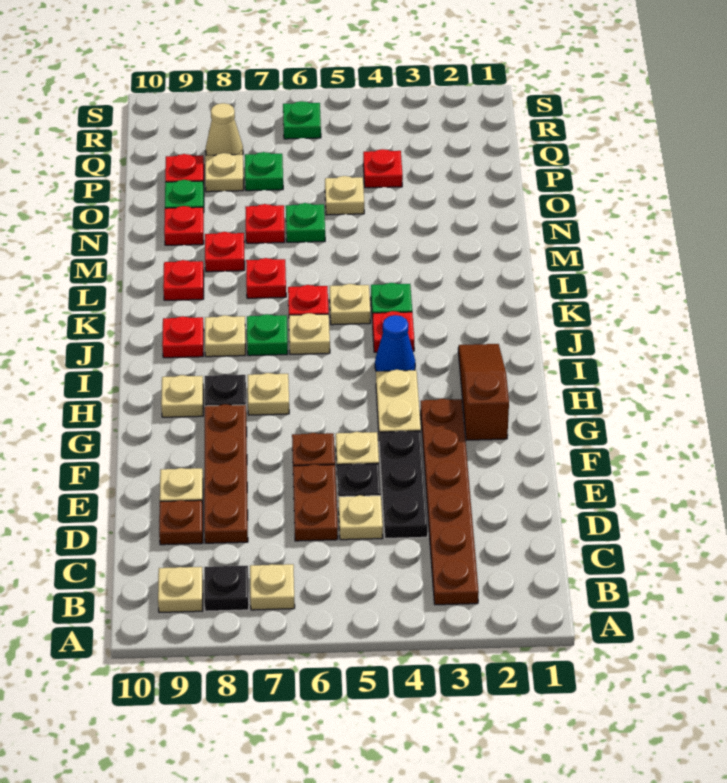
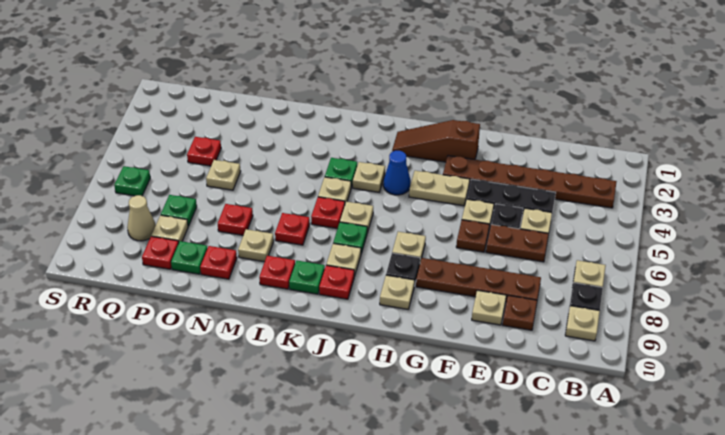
red 1x1 plate [373,311,414,352] -> tan 1x1 plate [353,162,385,192]
red 1x1 plate [205,232,245,272] -> tan 1x1 plate [238,229,274,262]
green 1x1 plate [286,203,325,242] -> green 1x1 plate moved to [289,261,325,294]

